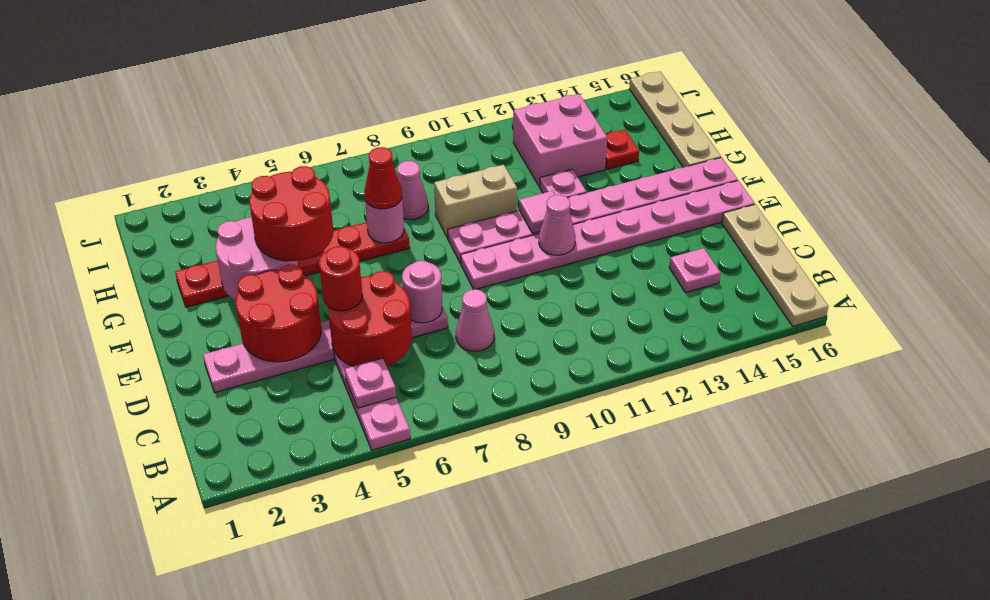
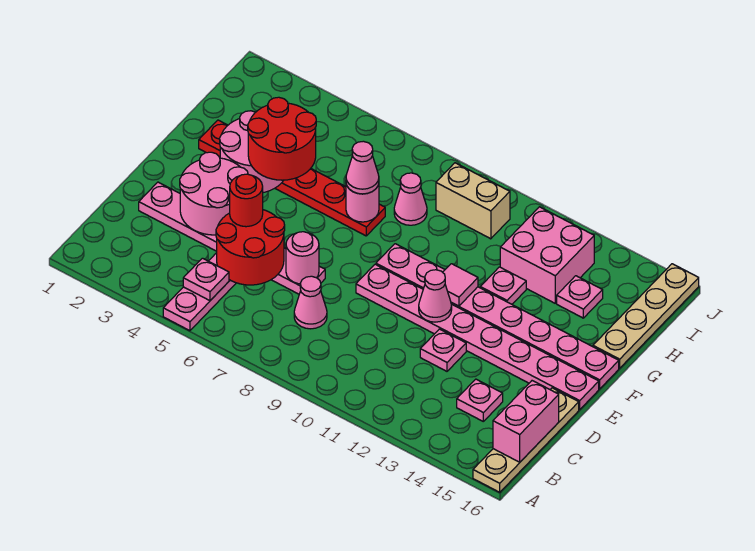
none -> pink 1x2 brick [493,381,559,462]
red 2x2 round brick [236,264,321,362] -> pink 2x2 round brick [180,152,248,235]
none -> pink 1x1 plate [420,329,466,371]
red 1x1 cone [364,147,402,209] -> pink 1x1 cone [346,141,379,194]
tan 1x2 brick [434,165,517,238] -> tan 1x2 brick moved to [436,163,510,239]
red 1x1 plate [605,130,639,169] -> pink 1x1 plate [557,276,603,318]

